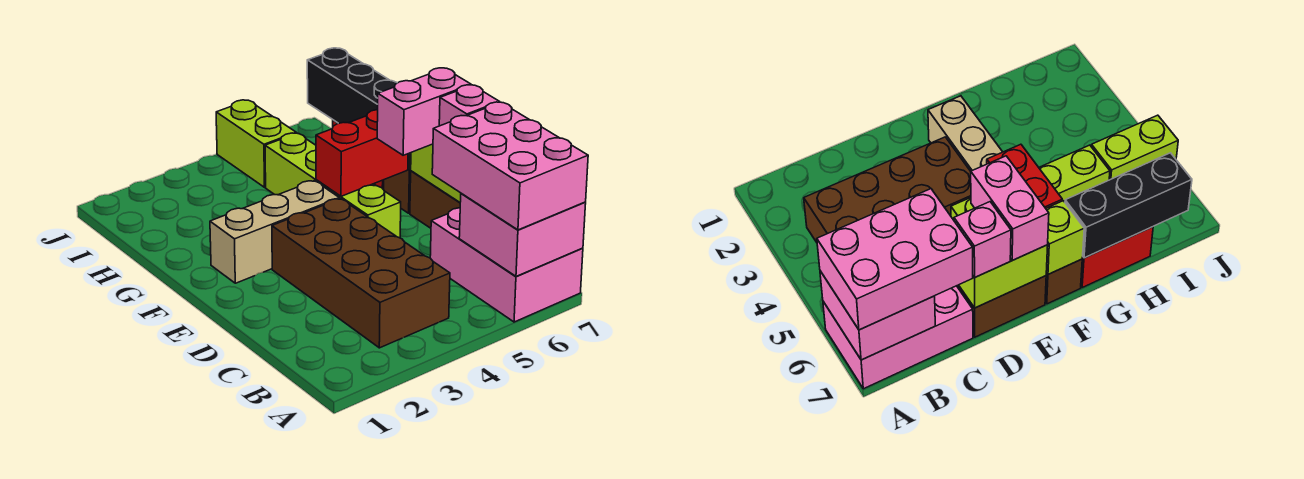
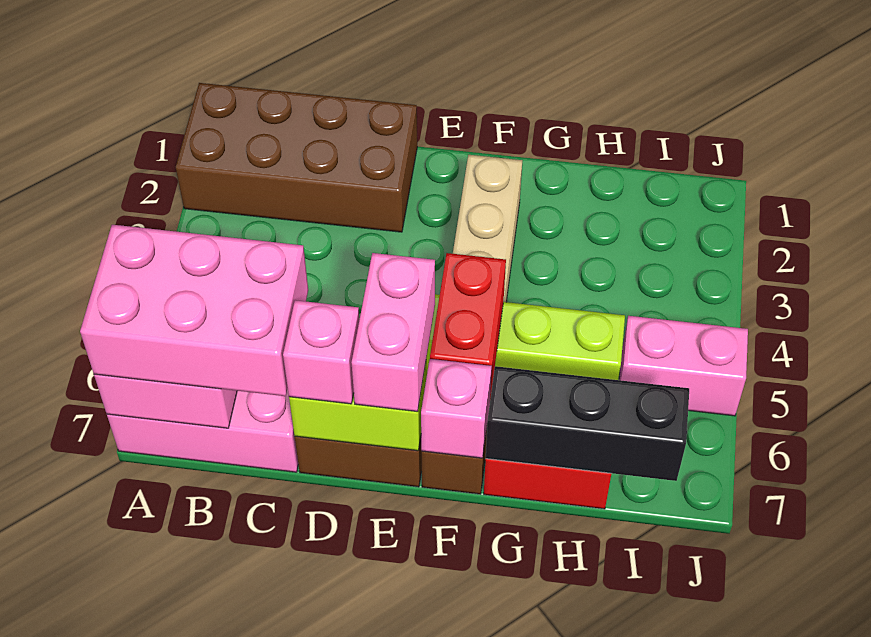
brown 2x4 brick [272,199,450,348] -> brown 2x4 brick moved to [176,83,417,232]
lime 1x1 brick [1046,201,1084,274] -> pink 1x1 brick [421,359,492,458]
lime 1x2 brick [216,100,296,187] -> pink 1x2 brick [619,316,748,416]

